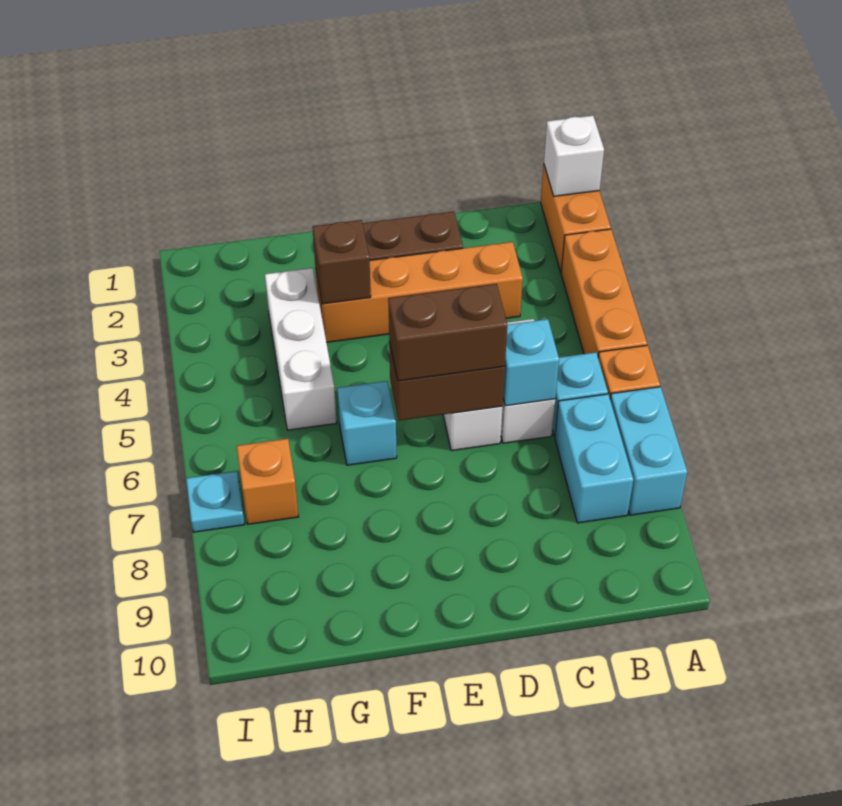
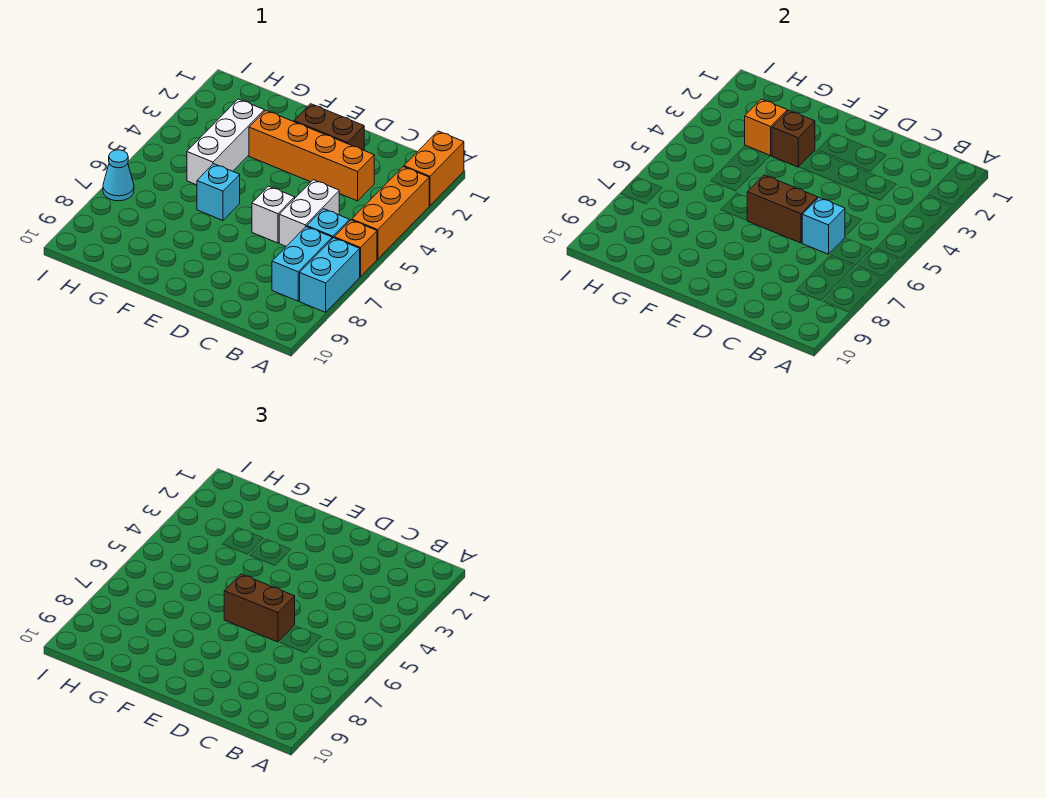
white 1x1 brick [544,116,604,196] -> none
orange 1x1 brick [237,439,299,524] -> orange 1x1 brick moved to [745,99,787,156]
cyan 1x1 plate [186,471,245,532] -> cyan 1x1 cone [103,150,134,201]

